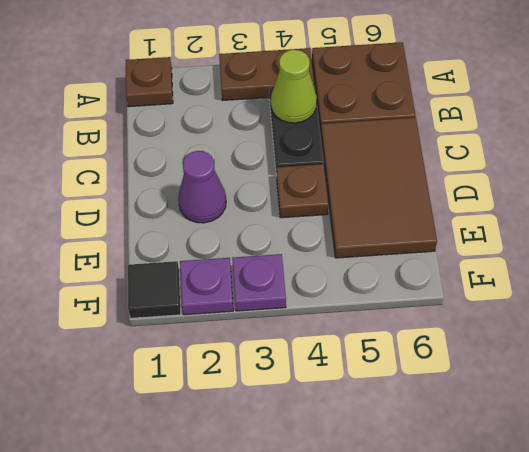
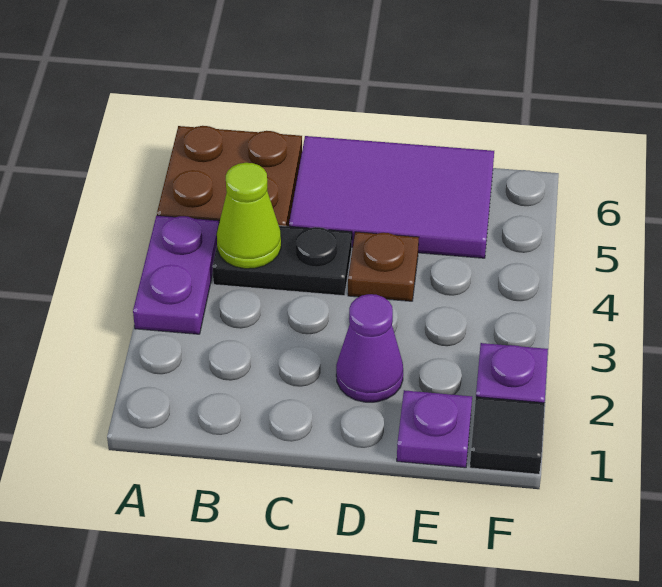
brown 1x1 plate [126,57,173,107] -> none
brown 1x2 plate [219,48,314,100] -> purple 1x2 plate [133,216,219,334]
brown 2x3 tile [321,117,437,258] -> purple 2x3 tile [289,136,494,258]
purple 1x1 plate [232,254,286,311] -> purple 1x1 plate moved to [397,390,472,468]

